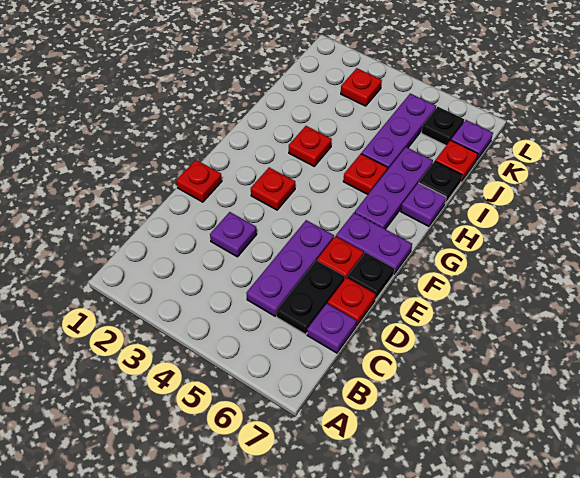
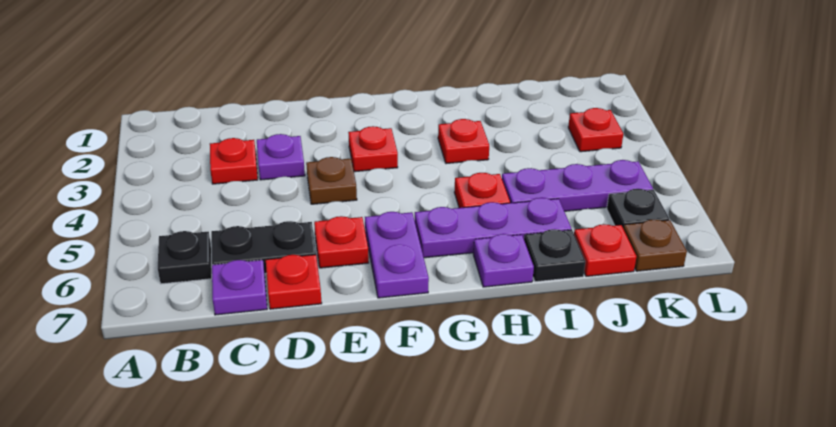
purple 1x3 plate [246,220,334,316] -> none
red 1x1 plate [176,160,222,202] -> red 1x1 plate moved to [210,138,258,184]
none -> brown 1x1 plate [306,157,357,204]
black 1x1 plate [347,252,394,300] -> black 1x1 plate moved to [158,231,212,284]
purple 1x1 plate [451,120,493,160] -> brown 1x1 plate [623,220,687,271]

